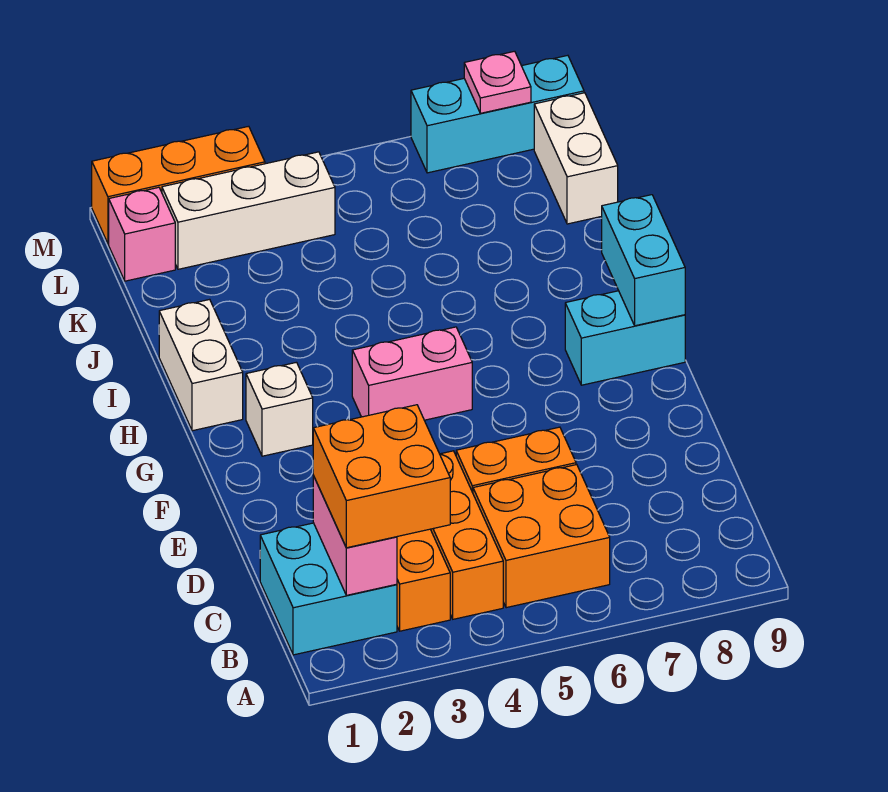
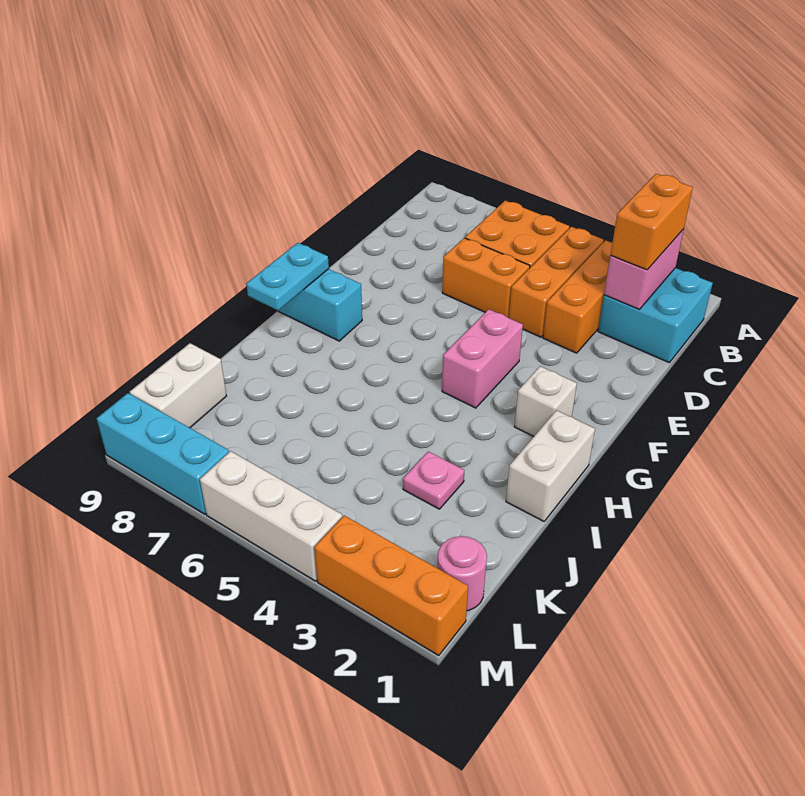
orange 2x2 brick [313,405,450,548] -> orange 1x2 brick [611,174,693,270]
pink 1x2 brick [352,327,472,420] -> pink 1x2 brick turned to [442,309,523,408]
cyan 1x2 brick [602,195,685,326] -> cyan 1x2 plate [246,243,329,311]
pink 1x1 brick [109,187,175,281] -> pink 1x1 round brick [437,536,487,611]
white 1x3 brick [162,152,335,269] -> white 1x3 brick moved to [200,451,342,581]
pink 1x1 plate [464,51,531,113] -> pink 1x1 plate moved to [403,451,464,509]

